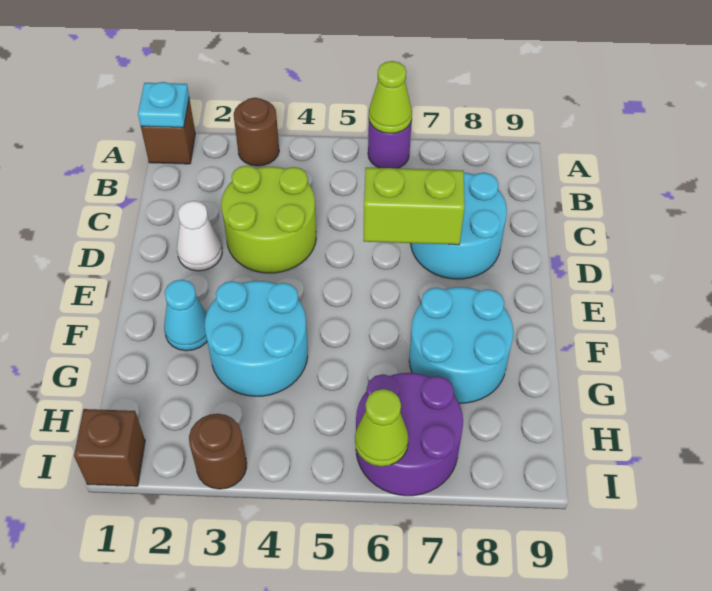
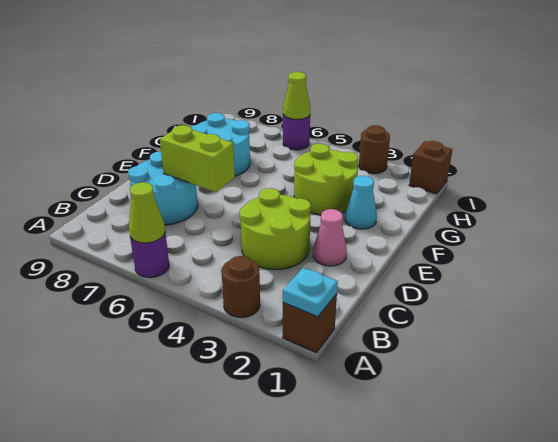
white 1x1 cone [177,201,222,271] -> pink 1x1 cone [313,209,347,266]
cyan 2x2 round brick [205,281,308,396] -> lime 2x2 round brick [294,143,358,215]
purple 2x2 round brick [356,373,463,496] -> purple 1x1 round brick [283,115,310,150]

